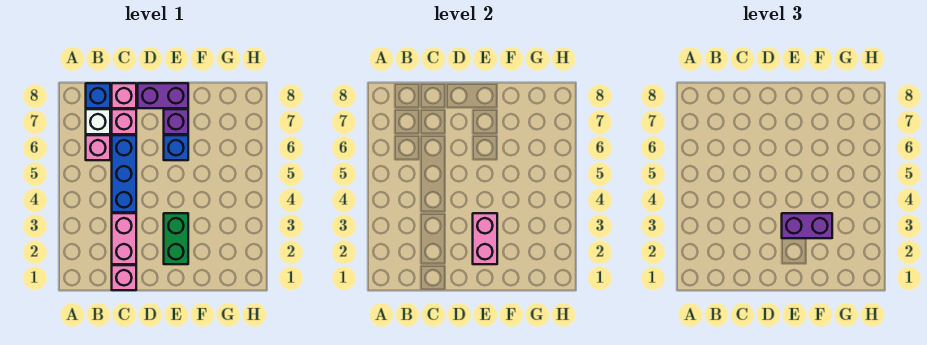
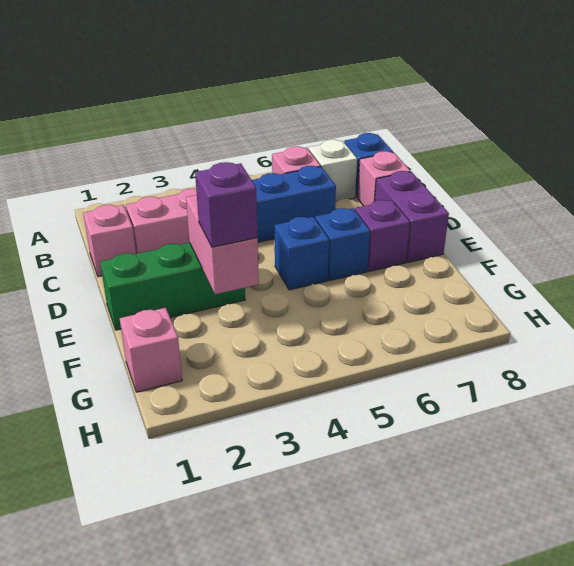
pink 1x1 brick [112,109,136,134] -> pink 1x1 brick moved to [120,308,182,392]
green 1x2 brick [164,213,188,264] -> green 1x3 brick [100,243,245,330]
pink 1x2 brick [473,213,497,264] -> pink 1x2 brick turned to [186,195,259,294]
purple 1x2 brick [782,213,832,238] -> purple 1x1 brick [195,162,257,247]
none -> blue 1x1 brick [275,217,329,290]

